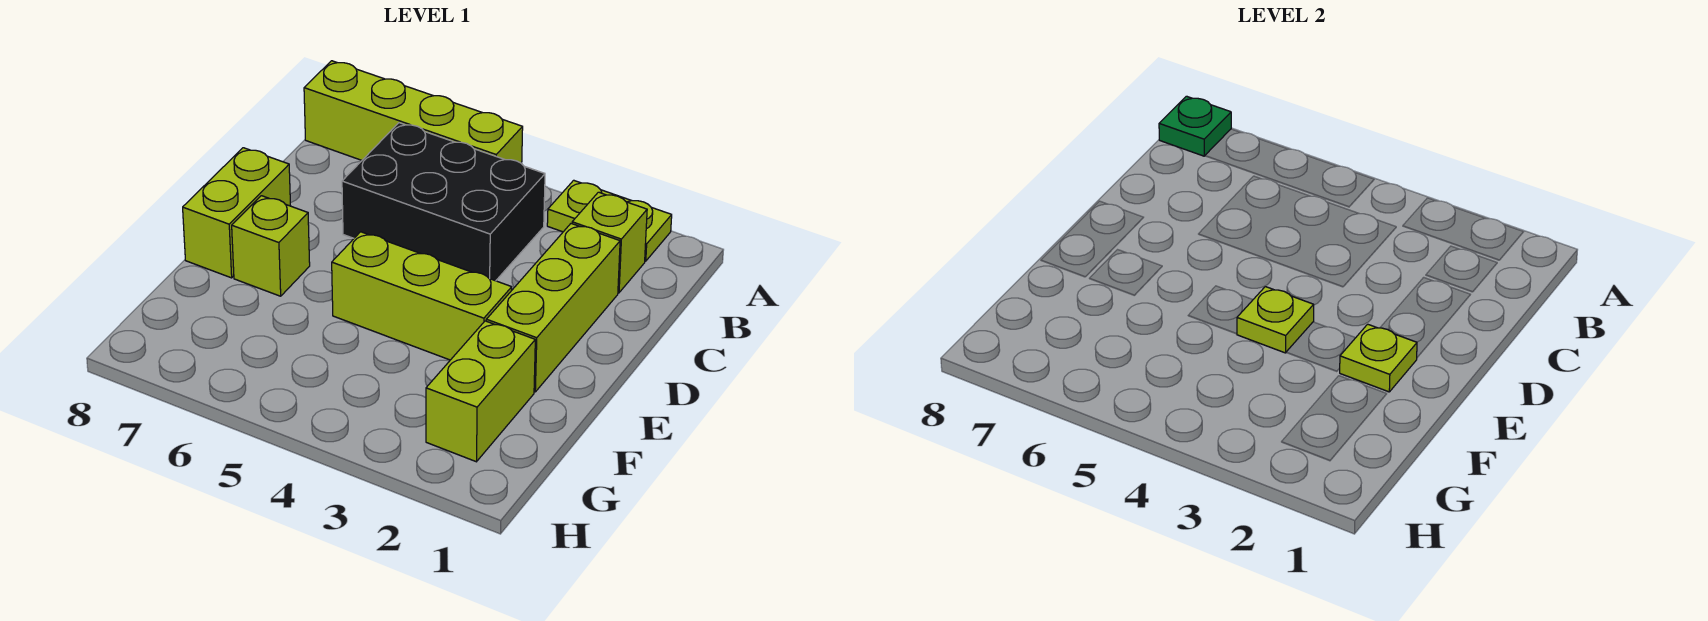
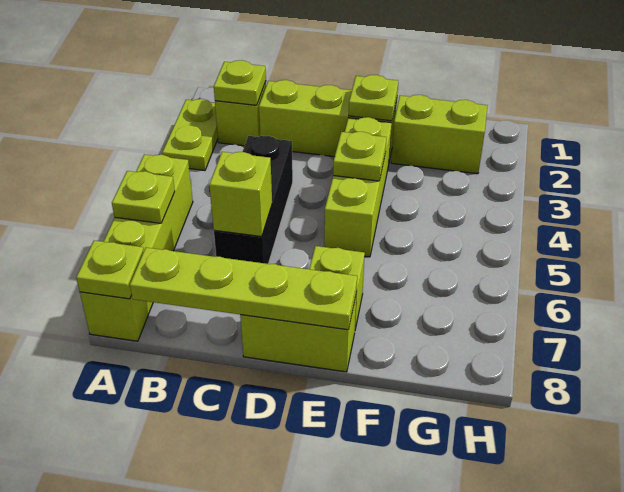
none -> lime 1x1 plate [112,171,175,223]
green 1x1 plate [1159,96,1231,156] -> lime 1x1 plate [76,241,144,299]
none -> lime 1x1 plate [214,60,266,105]
black 2x3 brick [342,123,545,281] -> black 1x3 brick [214,136,293,264]
none -> lime 1x4 plate [130,248,357,330]
none -> lime 1x1 brick [209,152,272,237]

